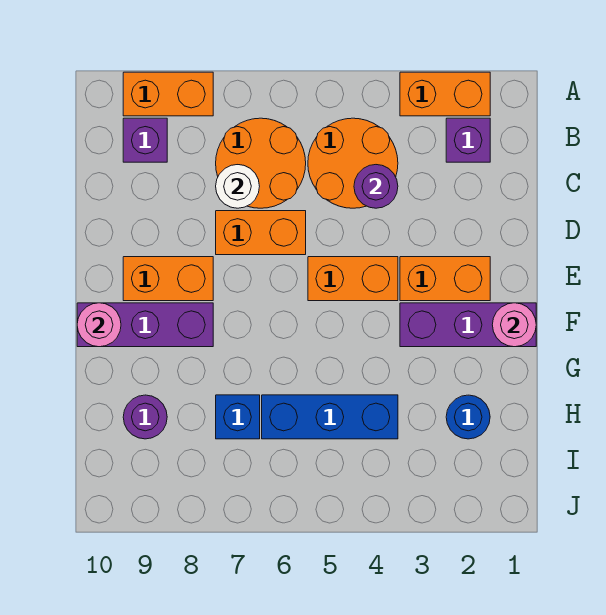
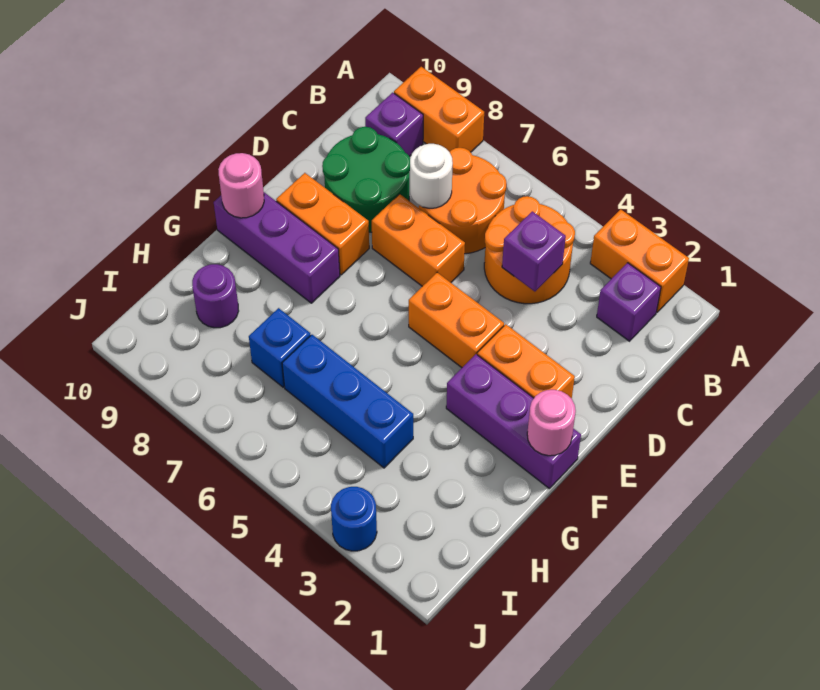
purple 1x1 round brick [354,165,398,208] -> purple 1x1 brick [502,211,566,291]
none -> green 2x2 round brick [322,127,410,232]
blue 1x1 round brick [446,395,490,439] -> blue 1x1 round brick moved to [331,487,377,551]

